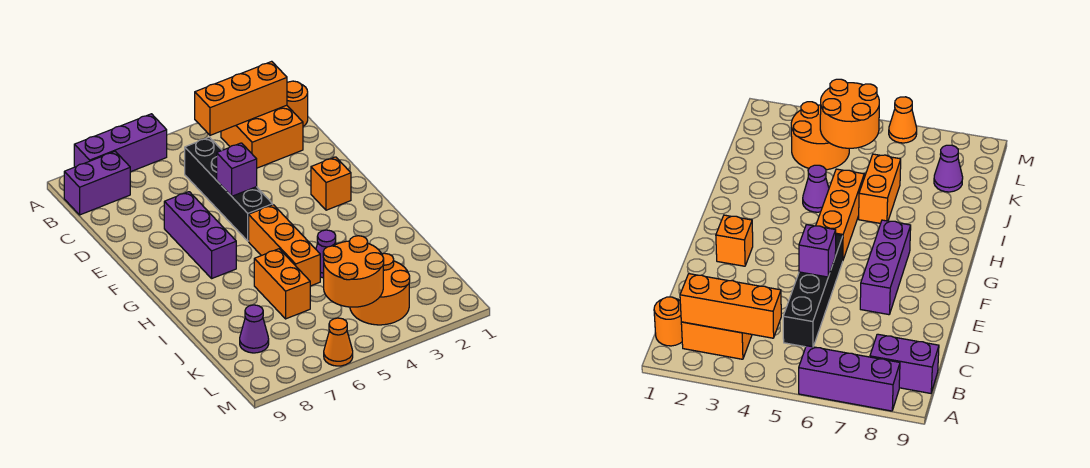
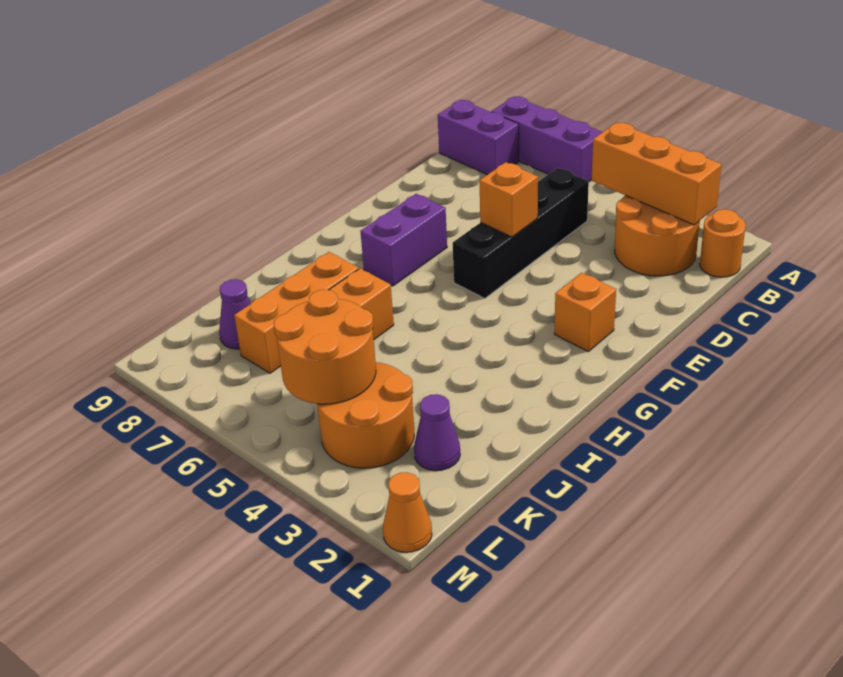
orange 2x2 brick [221,105,303,168] -> orange 2x2 round brick [615,195,700,276]
purple 1x1 brick [217,143,257,196] -> orange 1x1 brick [479,162,538,237]
purple 1x3 brick [164,192,236,278] -> purple 1x2 brick [360,194,447,286]
orange 1x3 brick [249,205,320,286] -> orange 1x3 brick moved to [234,252,359,373]
purple 1x1 cone [316,230,336,278] -> purple 1x1 cone moved to [414,394,460,471]
orange 1x1 cone [324,318,353,366] -> orange 1x1 cone moved to [383,472,432,552]

